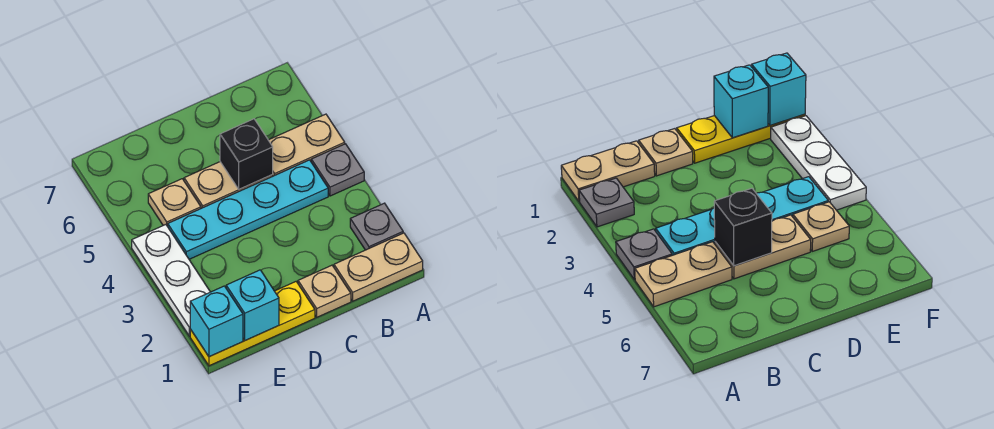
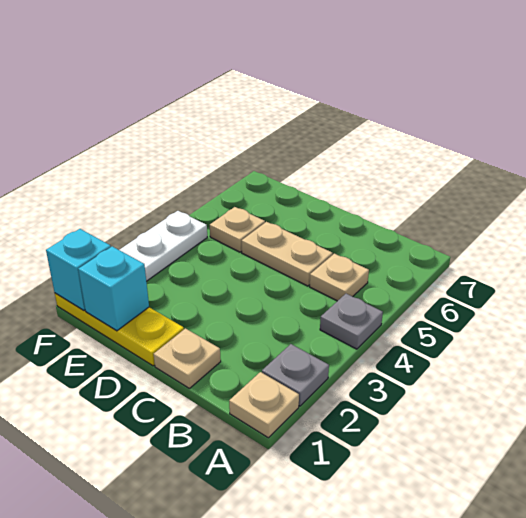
tan 1x2 plate [334,233,423,301] -> tan 1x1 plate [229,372,299,438]
tan 1x2 plate [269,114,345,176] -> tan 1x1 plate [310,254,369,301]
cyan 1x4 plate [168,160,328,259] -> none
black 1x1 brick [220,119,273,189] -> none

